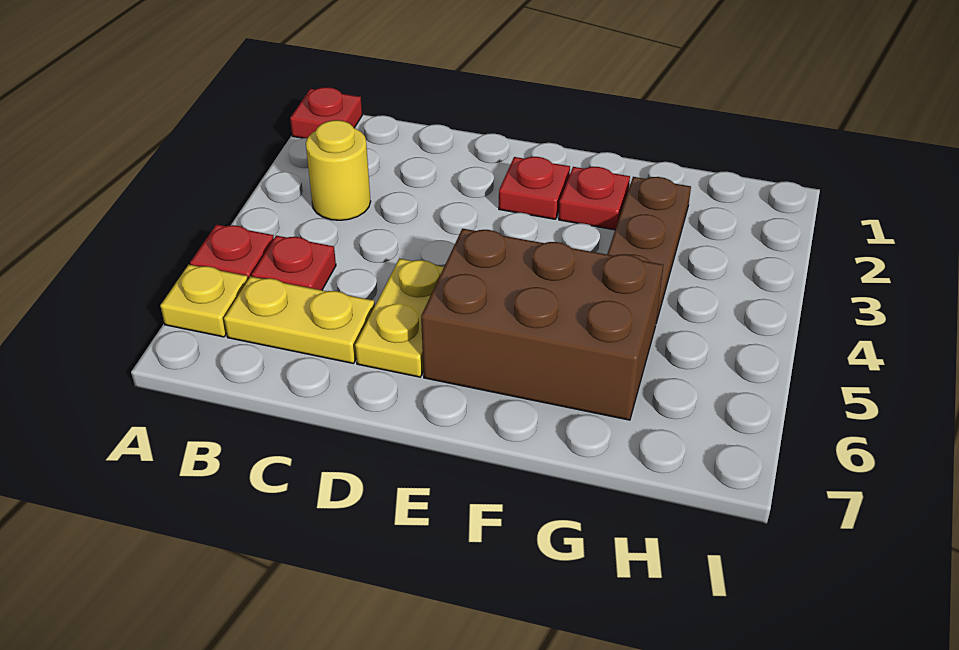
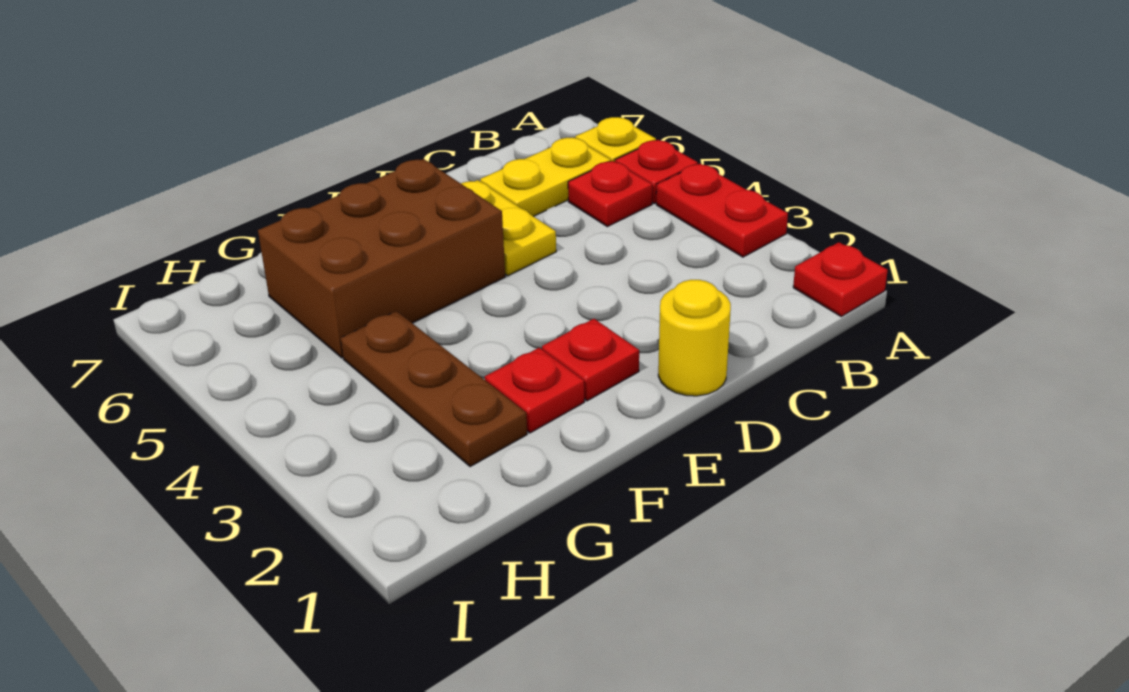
none -> red 1x2 plate [656,164,788,257]
yellow 1x1 round brick [306,120,371,220] -> yellow 1x1 round brick moved to [658,280,731,396]

